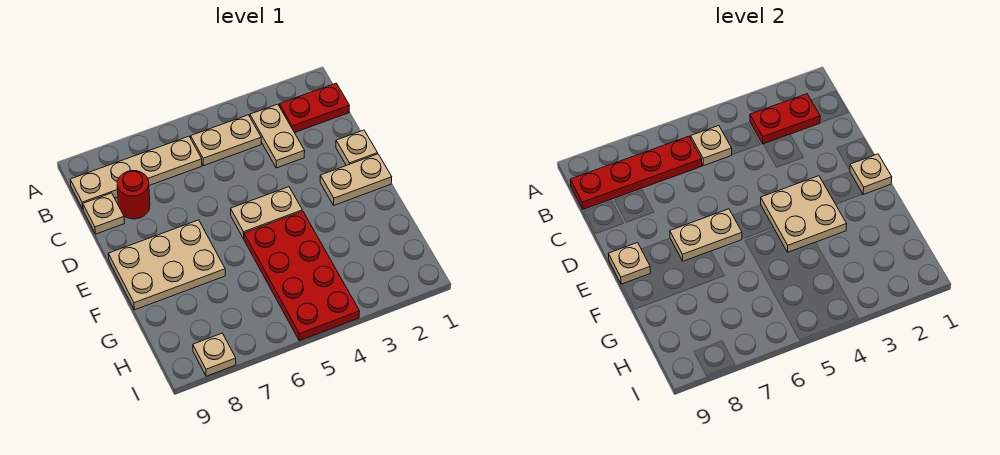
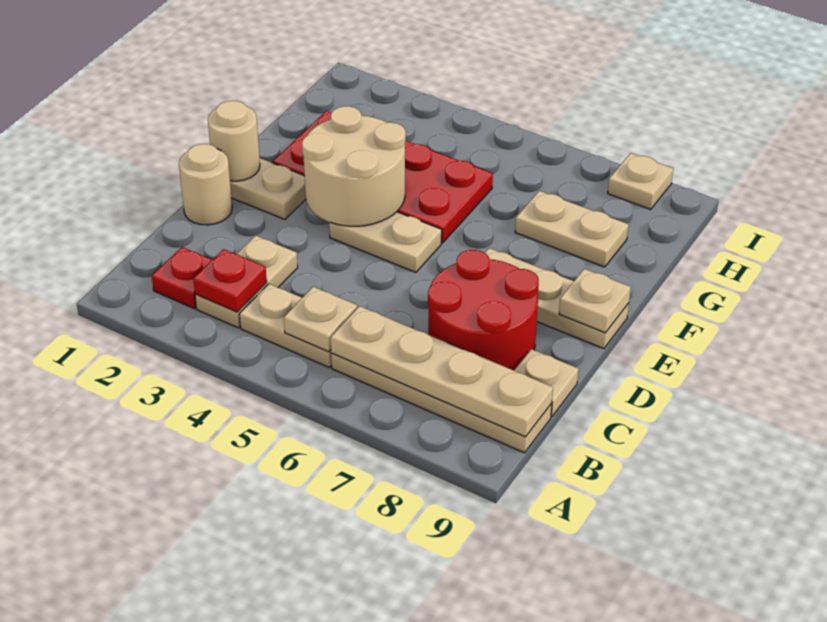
red 1x2 plate [279,83,350,133] -> red 1x1 plate [152,247,212,309]
red 1x2 plate [750,94,820,144] -> red 1x1 plate [193,249,267,312]
red 1x4 plate [570,136,702,209] -> tan 1x4 plate [331,306,553,437]
red 1x1 round brick [117,171,150,219] -> red 2x2 round brick [428,250,539,370]
tan 1x1 plate [336,130,378,166] -> tan 1x1 round brick [179,144,232,225]
tan 1x1 plate [850,154,892,194] -> tan 1x1 round brick [208,101,260,181]
tan 2x2 plate [761,176,847,252] -> tan 2x2 round brick [302,106,406,226]
tan 1x2 plate [670,209,742,261] -> tan 1x2 plate moved to [515,191,629,267]
tan 2x3 plate [108,220,225,310] -> tan 1x3 plate [485,248,629,349]
red 2x4 plate [244,211,360,341] -> red 2x4 plate turned to [273,111,493,243]

